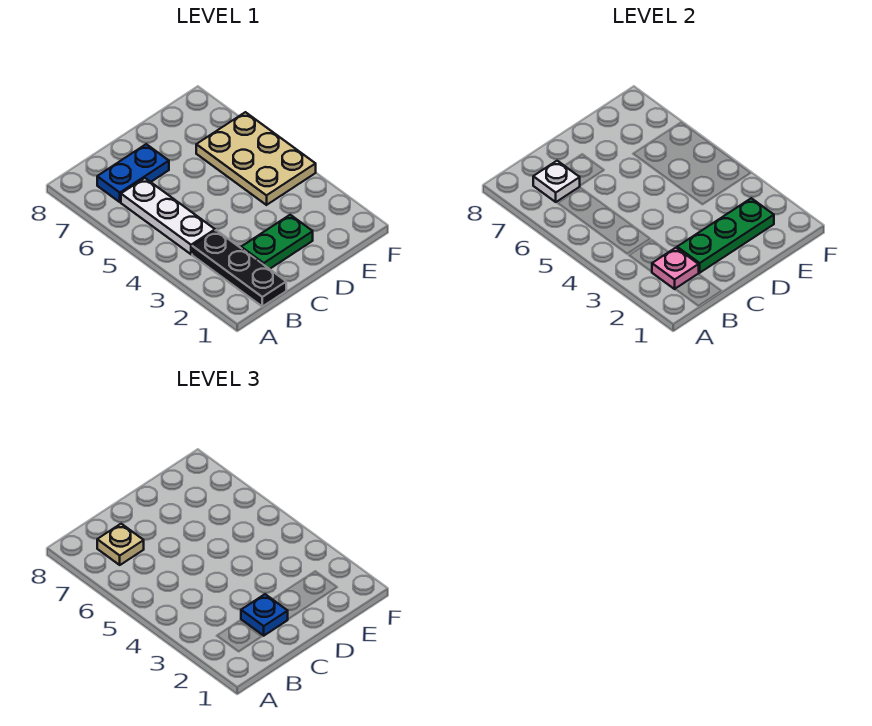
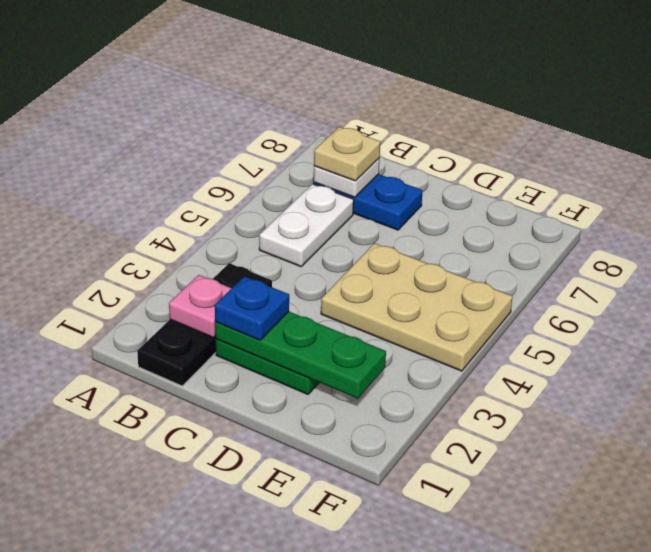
white 1x3 plate [121,178,215,254] -> white 1x2 plate [259,184,354,267]
tan 2x3 plate [196,112,316,205] -> tan 2x3 plate turned to [321,243,513,371]

